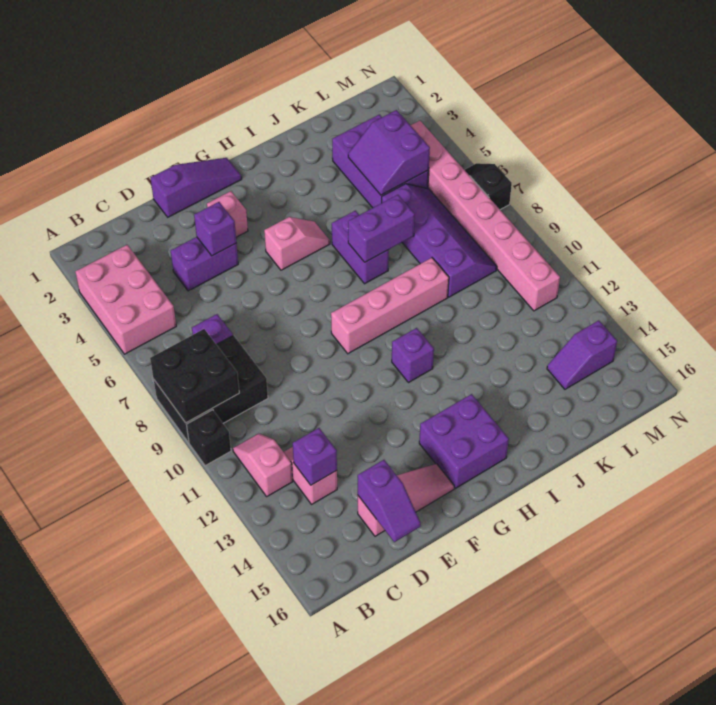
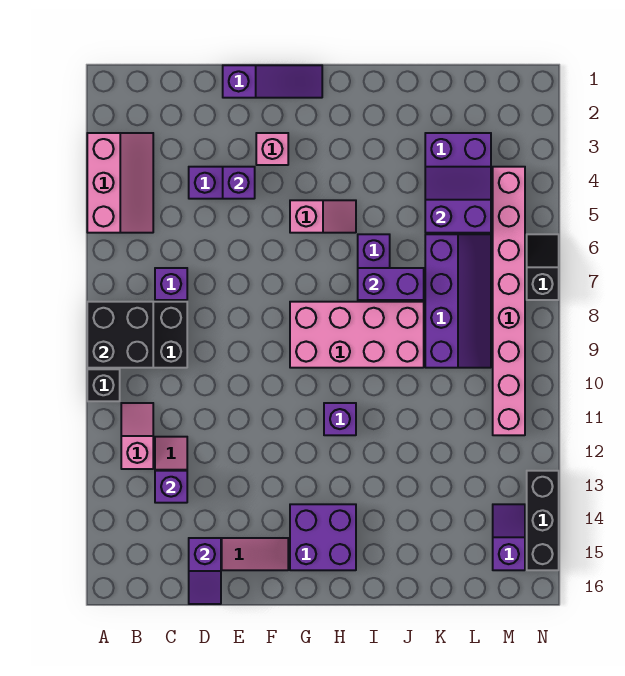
pink 2x3 brick [75,245,176,354] -> pink 2x3 slope [87,133,153,233]
pink 1x4 brick [331,258,449,354] -> pink 2x4 brick [290,302,424,368]
purple 2x2 slope [348,110,430,195] -> purple 2x2 slope turned to [425,167,491,233]
purple 1x2 slope [547,320,617,389] -> purple 1x2 slope turned to [493,504,525,570]
none -> black 1x3 brick [527,471,559,570]

